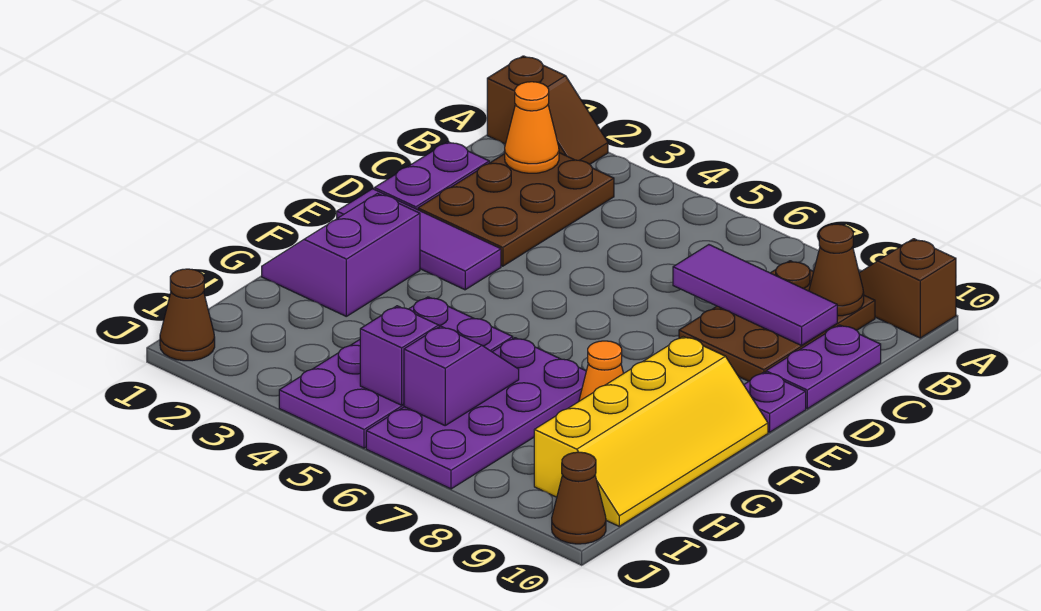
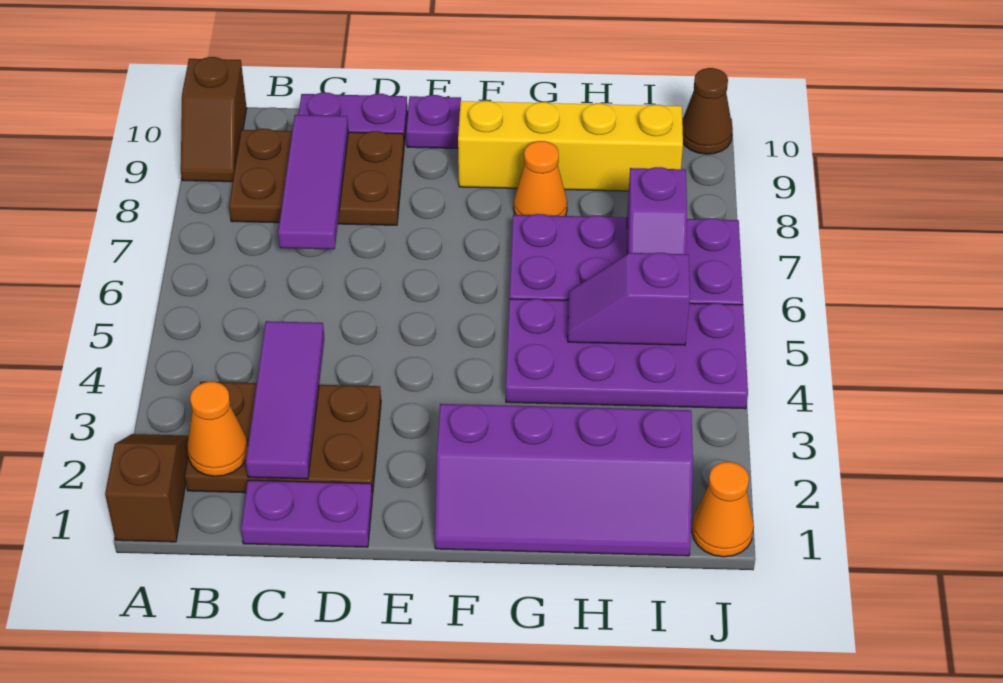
brown 1x1 cone [809,224,864,316] -> none
purple 1x3 tile [337,189,501,290] -> purple 1x3 tile moved to [246,321,324,479]
purple 2x2 slope [262,194,420,316] -> purple 2x4 slope [435,404,693,556]
purple 1x2 slope [404,326,519,425] -> purple 1x2 slope turned to [627,167,687,254]
brown 1x1 cone [160,269,215,361] -> orange 1x1 cone [692,462,754,557]

